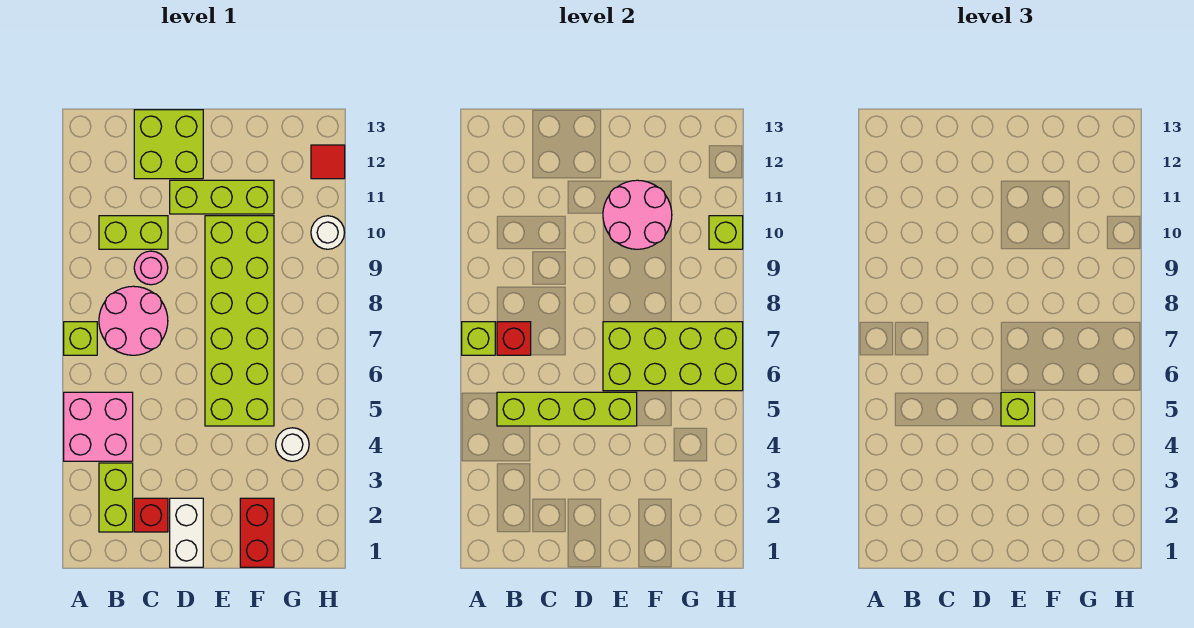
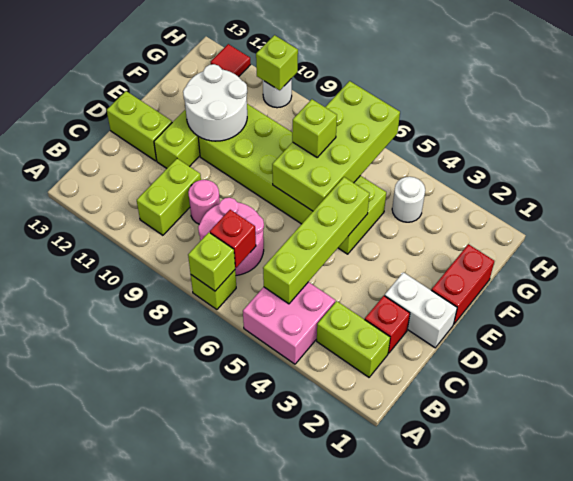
lime 2x2 brick [134,110,203,179] -> lime 1x2 brick [107,91,172,161]
lime 1x1 brick [1001,392,1035,426] -> lime 1x1 brick moved to [292,99,337,157]
pink 2x2 round brick [603,180,672,249] -> white 2x2 round brick [183,64,247,141]
red 1x2 brick [240,498,274,567] -> red 1x2 brick turned to [431,244,494,324]

